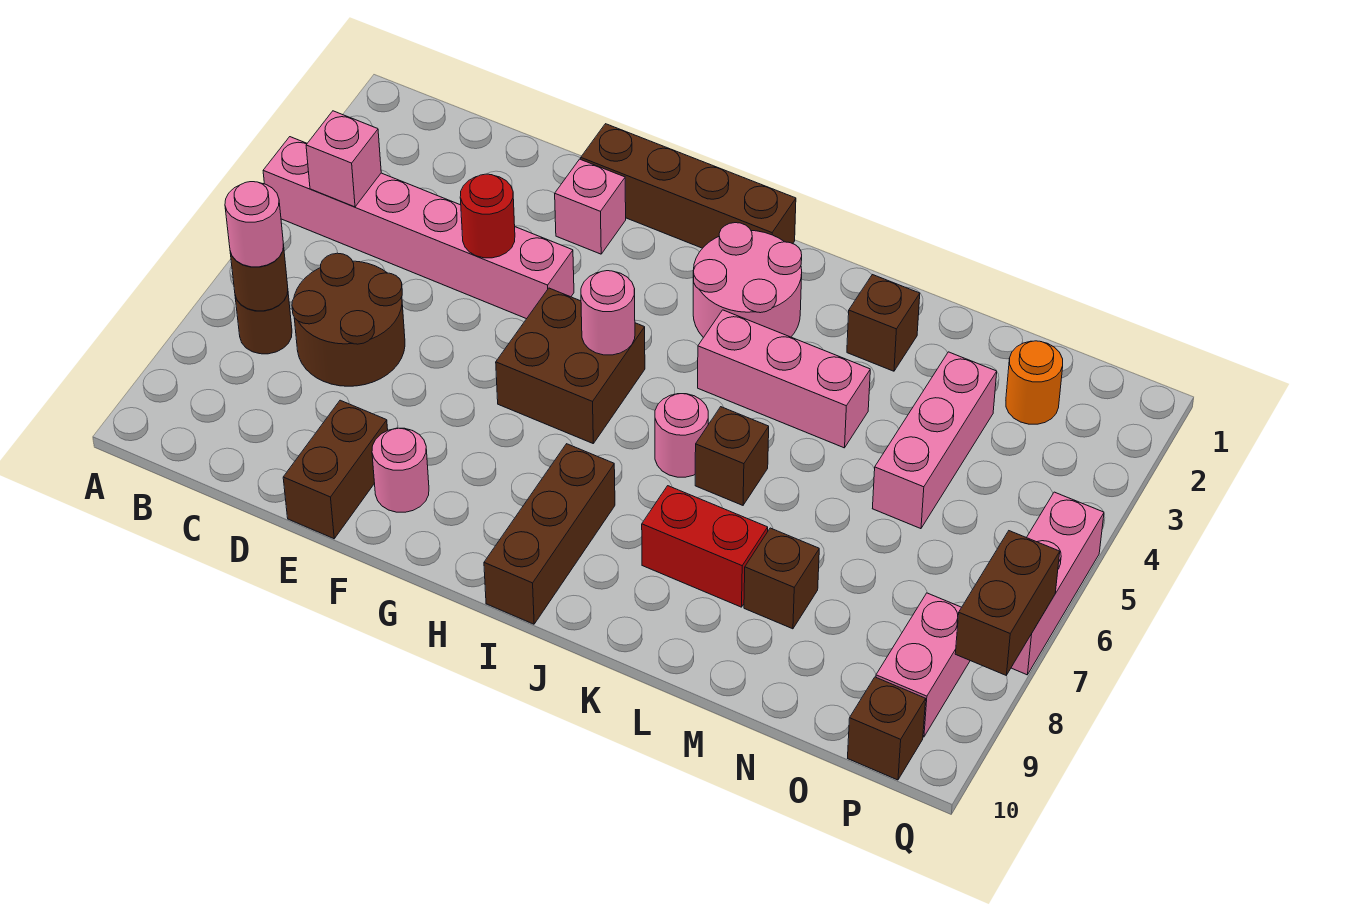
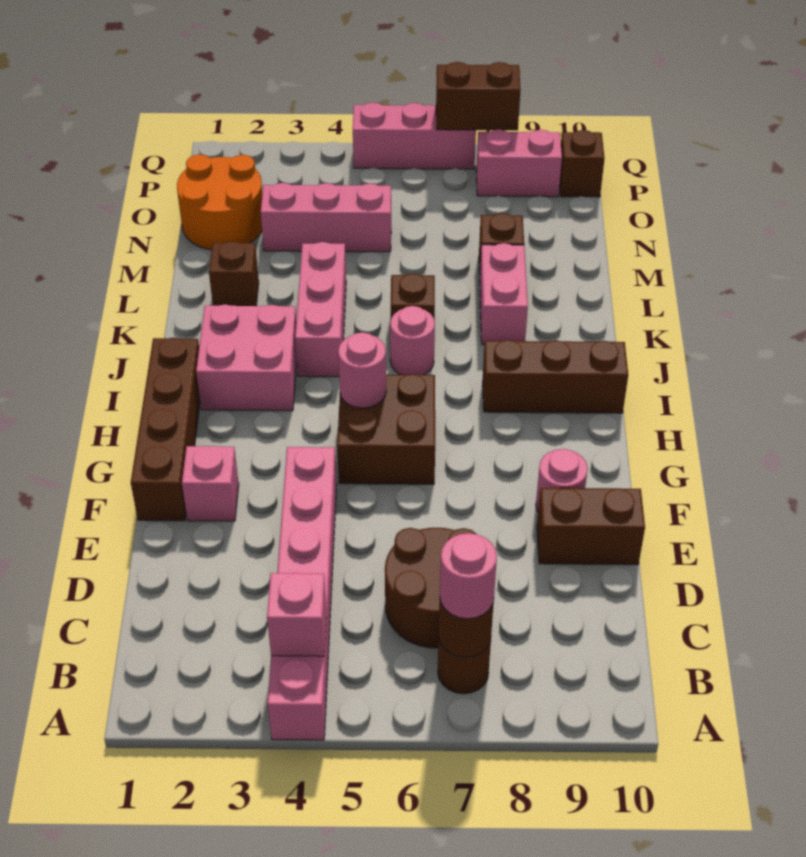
red 1x1 round brick [460,174,515,258] -> none
pink 2x2 round brick [693,223,802,338] -> pink 2x2 brick [196,304,297,411]
red 1x2 brick [642,486,768,607] -> pink 1x2 brick [480,243,528,345]
orange 1x1 round brick [1006,341,1063,424] -> orange 2x2 round brick [177,154,262,250]

